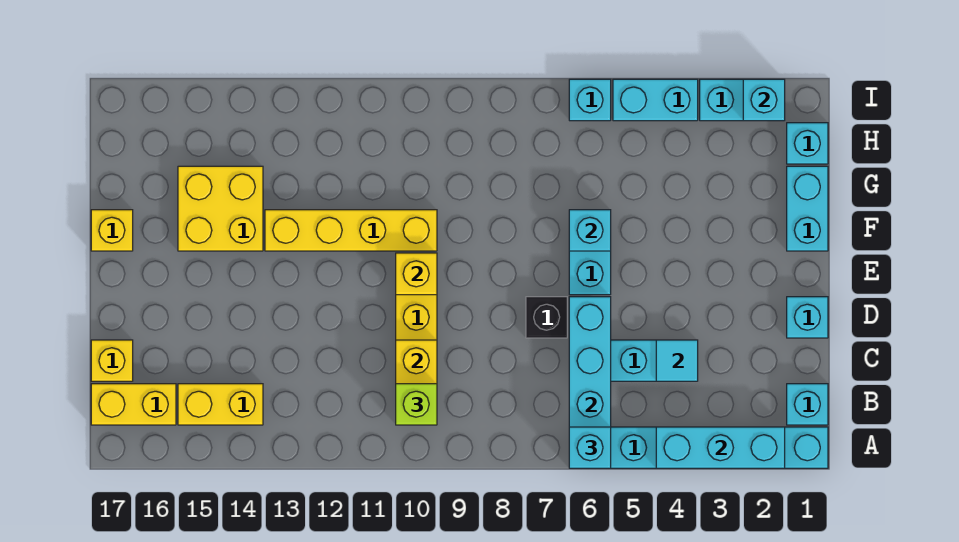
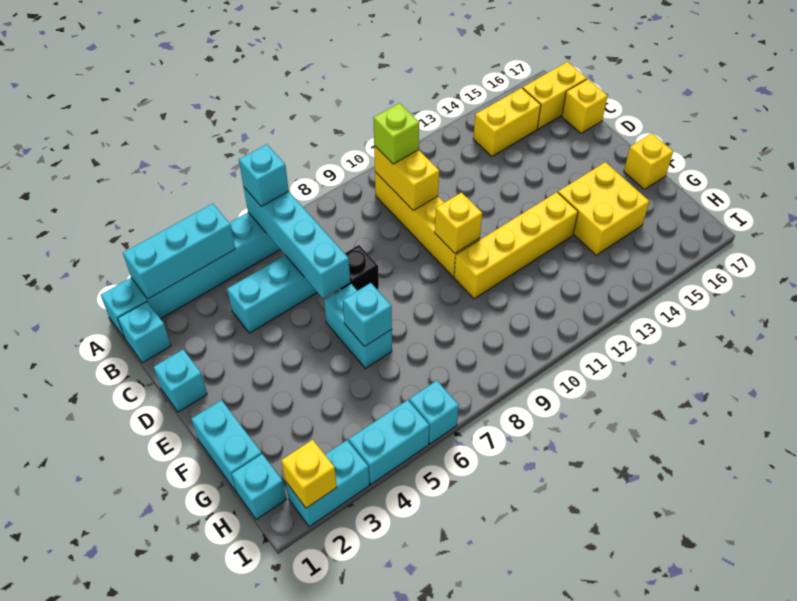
cyan 1x1 tile [656,340,698,381] -> none
cyan 1x1 brick [743,79,785,121] -> yellow 1x1 brick [281,440,337,508]

